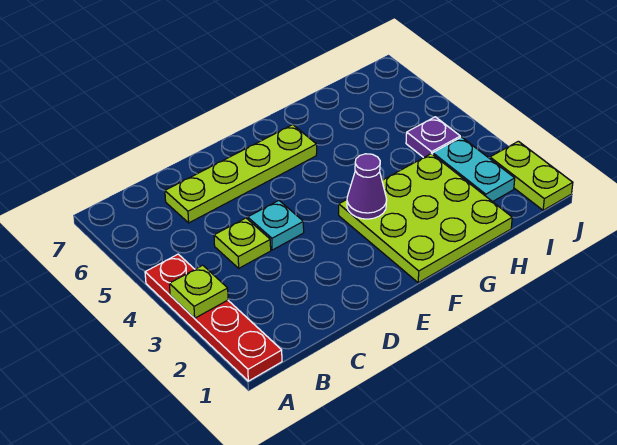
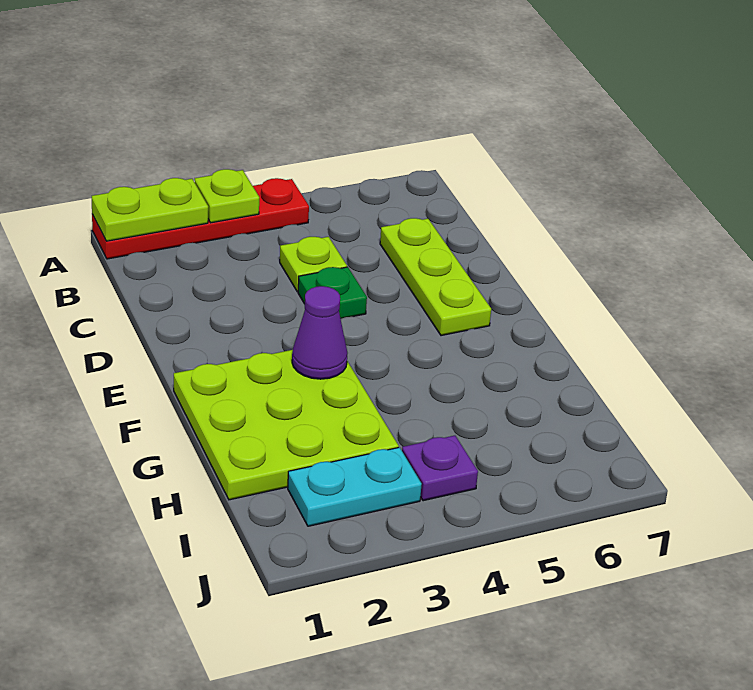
lime 1x4 plate [165,125,317,223] -> lime 1x3 plate [380,218,491,336]
cyan 1x1 plate [248,200,304,250] -> green 1x1 plate [298,267,367,319]
lime 1x2 plate [490,141,573,210] -> lime 1x2 plate moved to [92,178,208,241]

